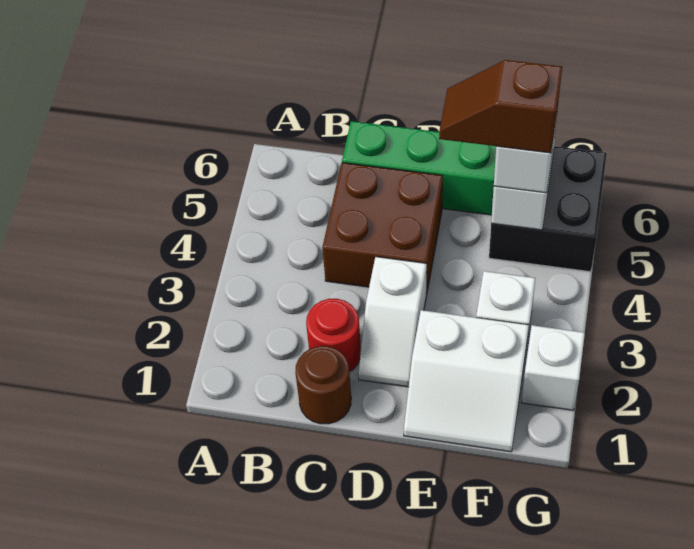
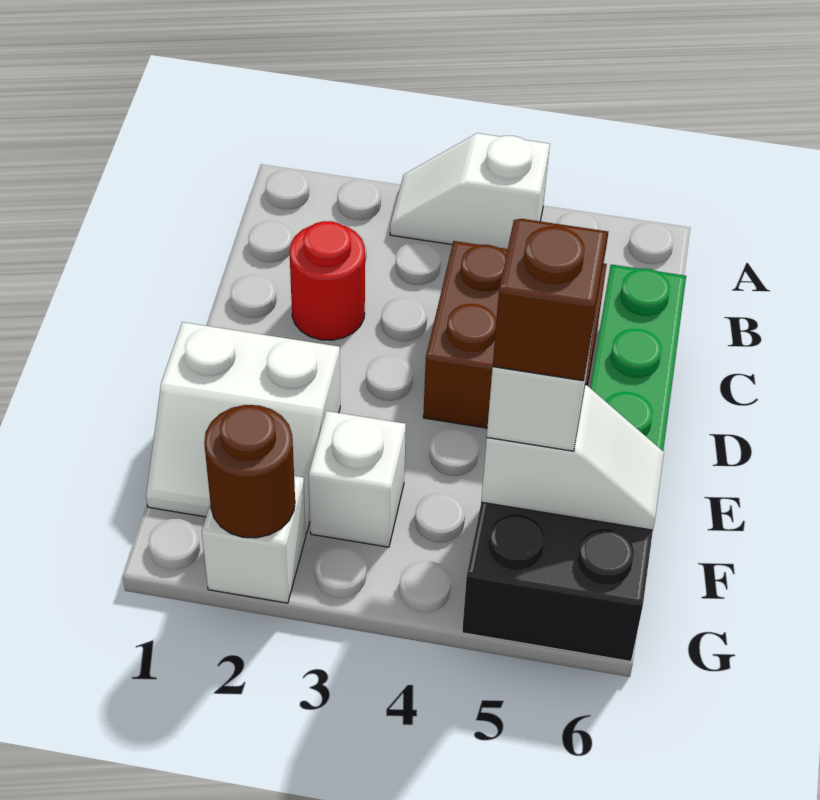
brown 1x1 round brick [295,346,351,424] -> brown 1x1 round brick moved to [204,405,295,538]
white 1x2 slope [358,257,427,387] -> white 1x2 slope moved to [390,133,550,249]
white 2x2 slope [404,310,529,452] -> white 2x2 slope turned to [146,322,340,533]

